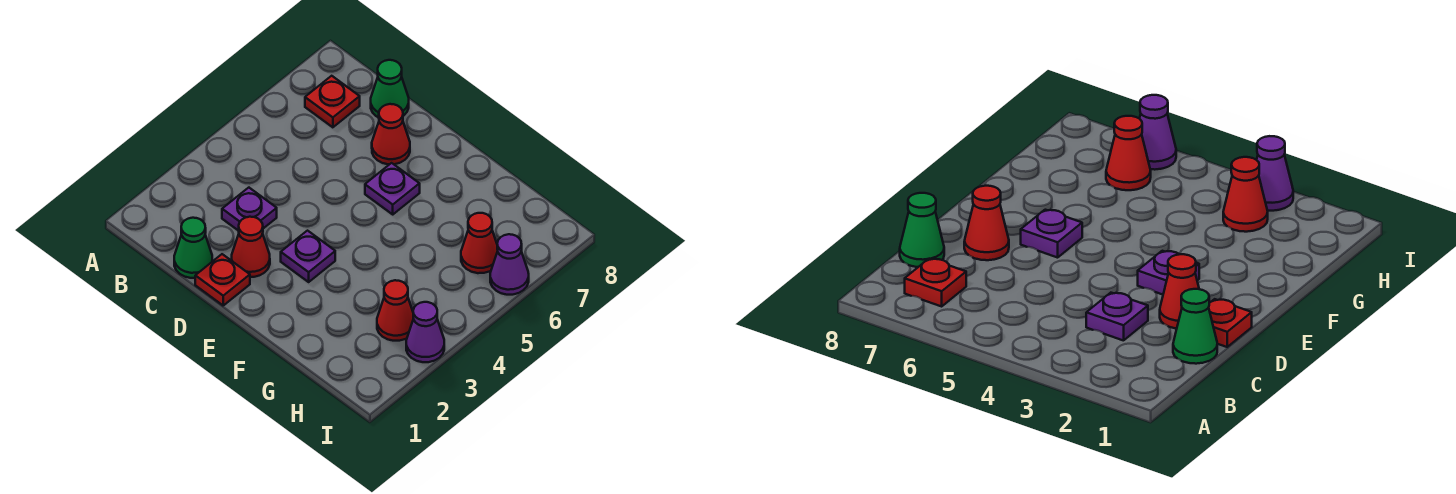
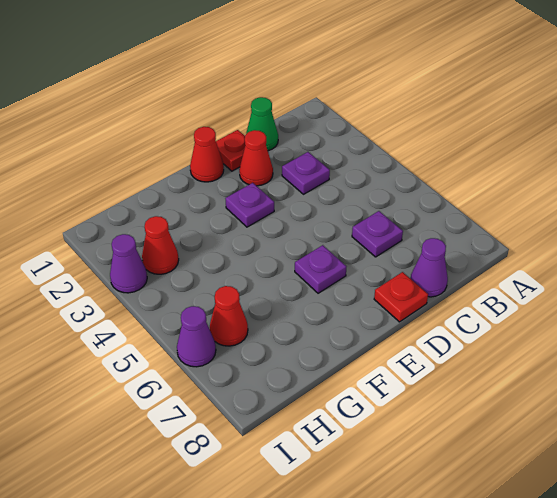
red 1x1 plate [305,76,360,127] -> red 1x1 plate moved to [374,272,428,322]
none -> purple 1x1 plate [352,211,403,257]
green 1x1 cone [371,60,409,118] -> purple 1x1 cone [411,238,448,297]
red 1x1 cone [372,104,410,164] -> red 1x1 cone moved to [190,127,224,182]

